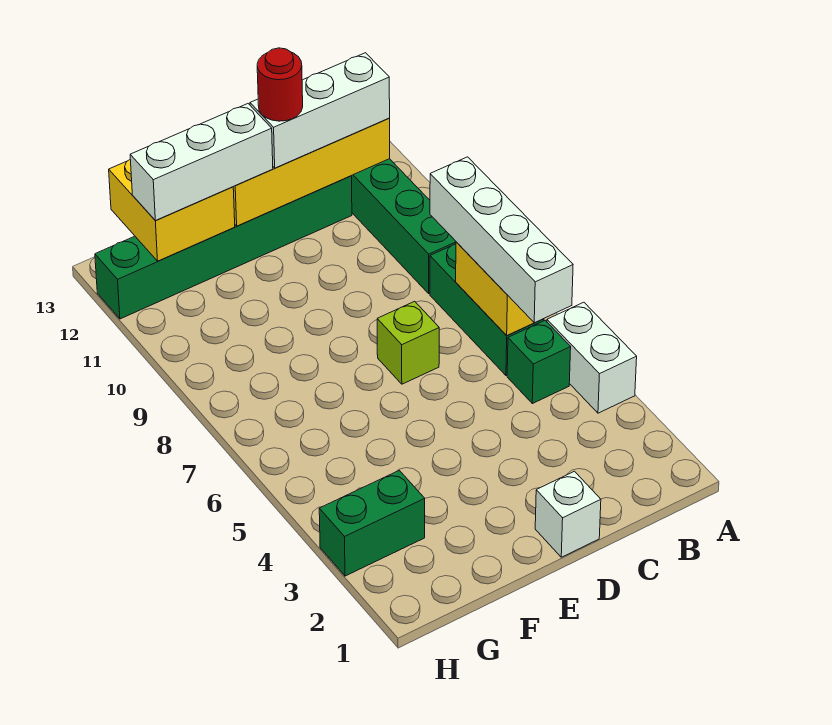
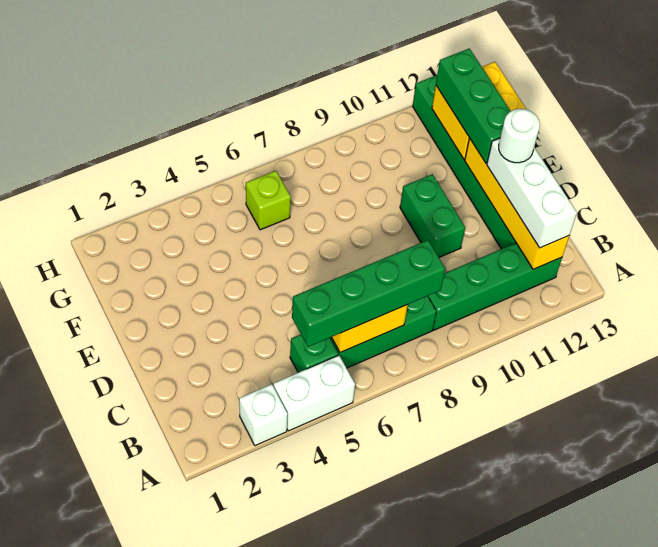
white 1x4 brick [430,157,573,323] -> green 1x4 brick [292,240,445,347]
white 1x1 brick [535,471,601,557] -> white 1x1 brick moved to [239,384,287,446]
lime 1x1 brick [377,301,439,384] -> lime 1x1 brick moved to [246,171,291,230]
red 1x1 round brick [257,48,303,121] -> white 1x1 round brick [499,109,540,163]
white 1x3 brick [130,104,273,221] -> green 1x3 brick [436,49,511,163]
green 1x2 brick [319,470,425,576] -> green 1x2 brick moved to [400,174,465,257]

